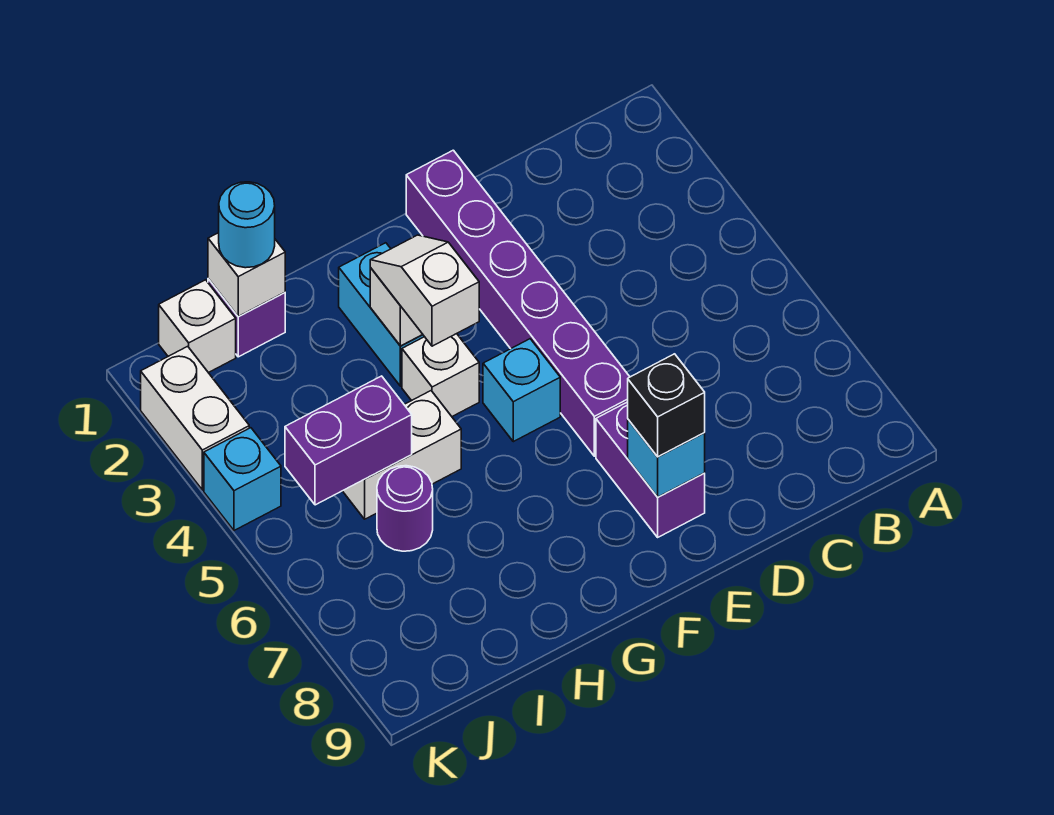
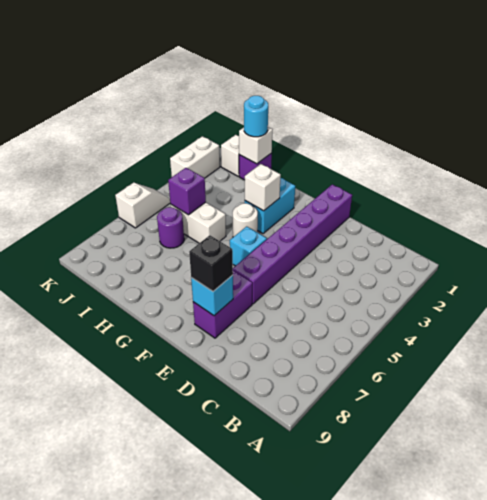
white 1x2 slope [370,235,479,346] -> white 1x2 slope moved to [115,183,170,228]
white 1x1 brick [402,334,479,416] -> white 1x1 round brick [233,203,258,237]
purple 1x2 brick [285,376,412,505] -> purple 1x1 brick [168,168,206,215]
cyan 1x1 brick [204,428,281,530] -> none

